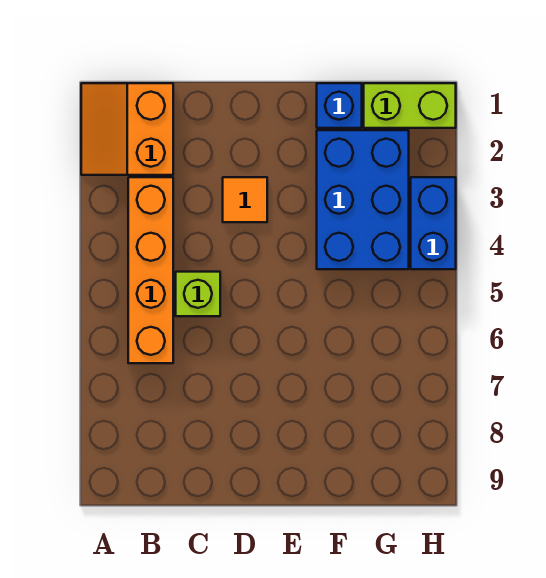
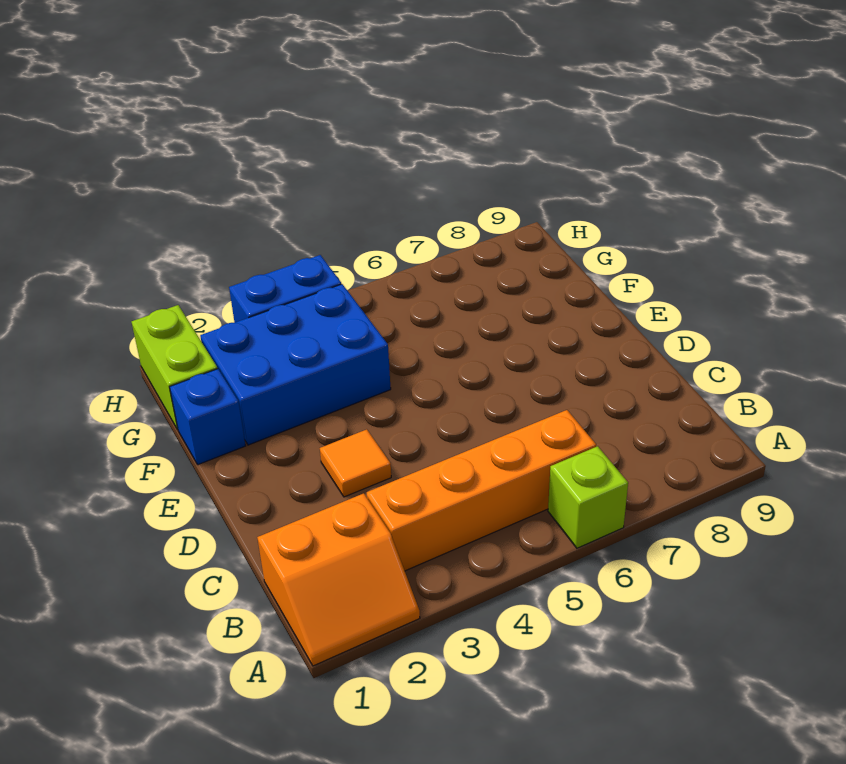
lime 1x1 brick [176,272,220,316] -> lime 1x1 brick moved to [548,446,628,548]

